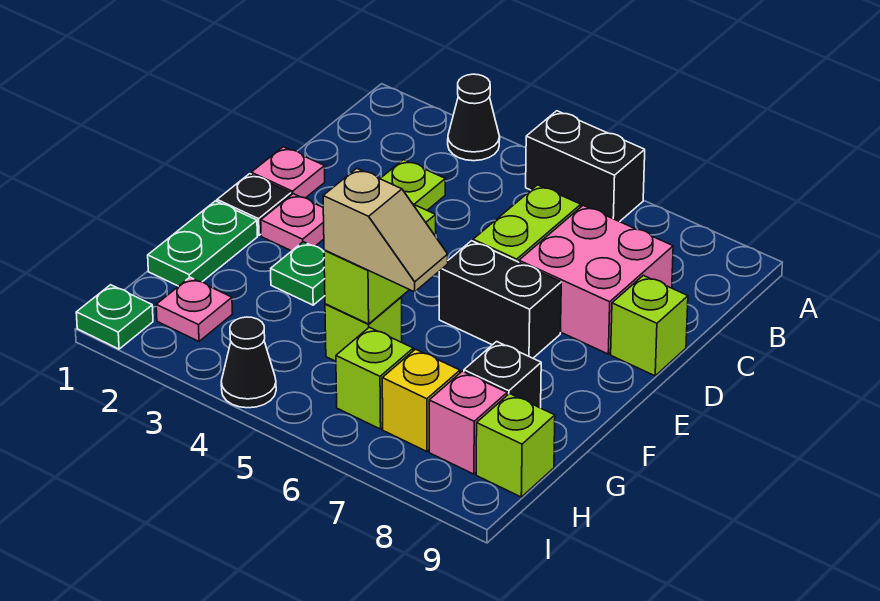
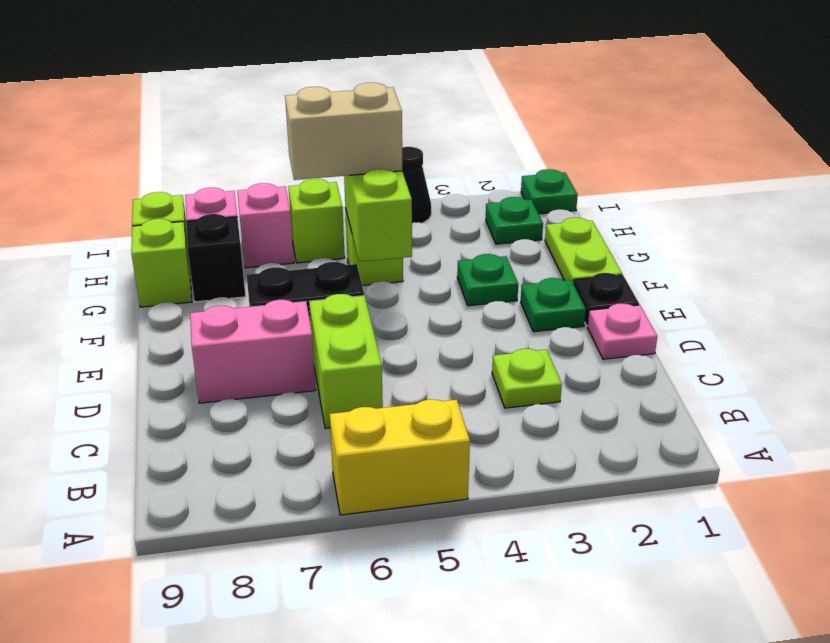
black 1x1 cone [448,74,500,161] -> none
black 1x2 brick [526,111,645,222] -> yellow 1x2 brick [330,399,470,515]
pink 2x2 brick [519,205,673,354] -> pink 1x2 brick [190,300,316,403]
lime 1x1 brick [611,275,688,376] -> lime 1x1 brick moved to [131,219,192,307]
pink 1x1 plate [261,194,324,251] -> green 1x1 plate [521,278,586,332]
green 1x2 plate [148,201,257,286] -> lime 1x2 plate [545,218,622,284]
tan 1x2 slope [323,168,448,292] -> tan 1x2 brick [285,83,402,180]
pink 1x1 plate [156,277,233,341] -> green 1x1 plate [486,197,543,244]
yellow 1x1 brick [382,349,460,451] -> pink 1x1 brick [237,183,294,268]

